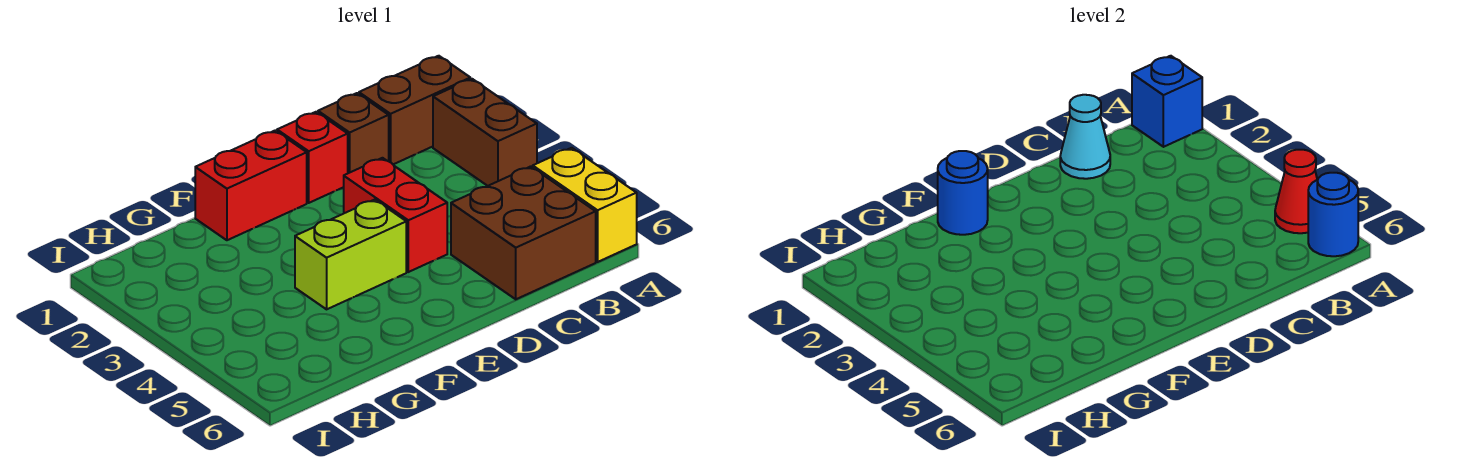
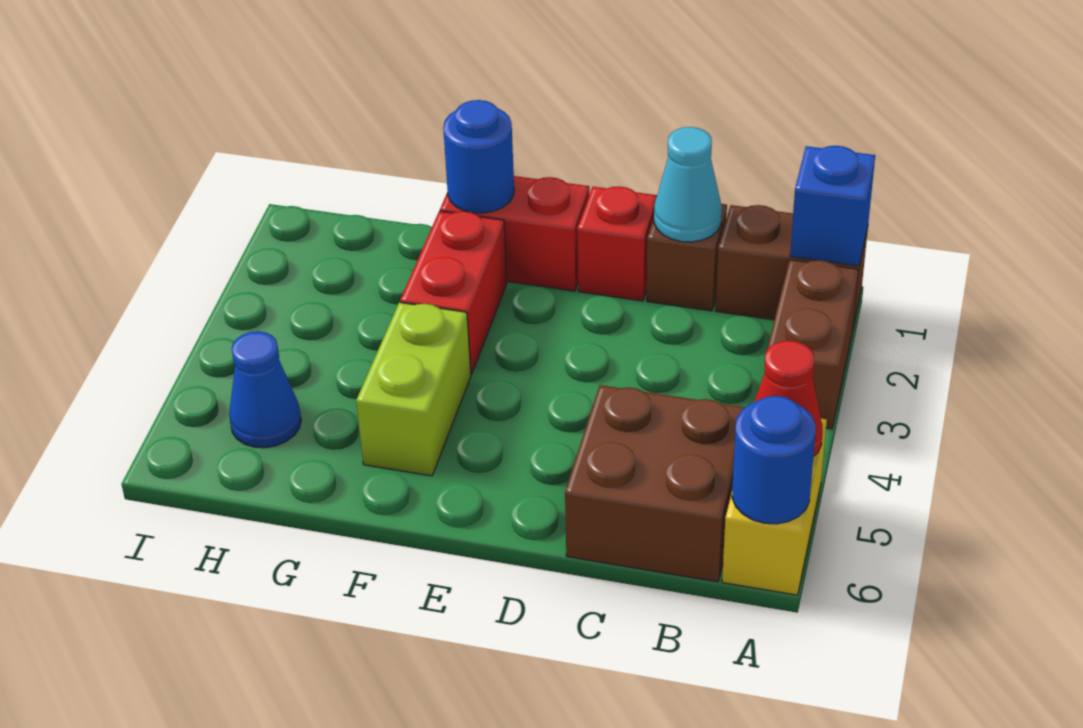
red 1x2 brick [344,158,447,272] -> red 1x2 brick moved to [400,211,507,374]
lime 1x2 brick [295,200,406,309] -> lime 1x2 brick turned to [356,302,471,476]
none -> blue 1x1 cone [229,331,301,448]

